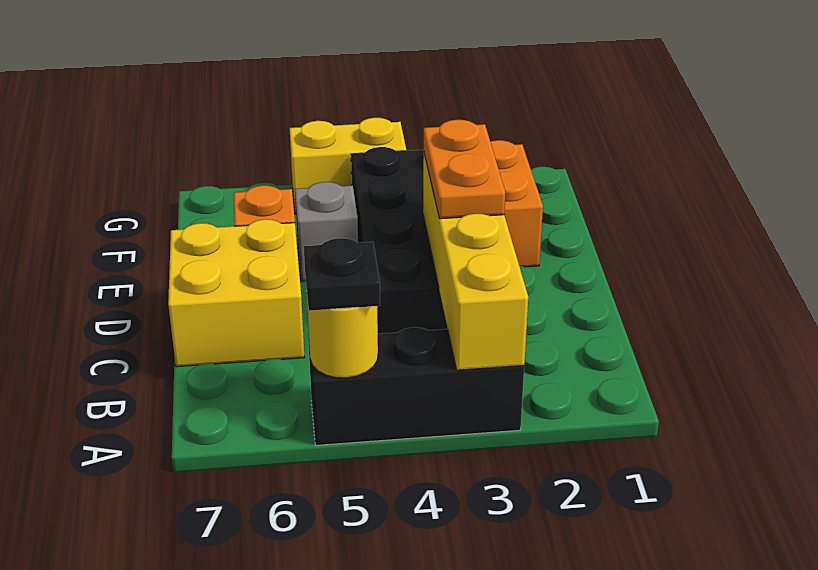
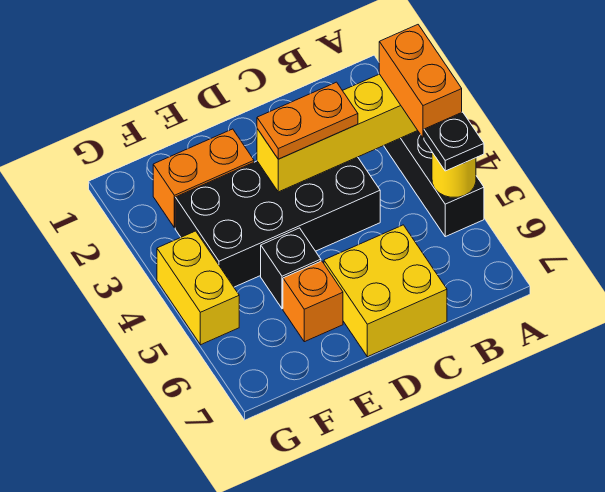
none -> orange 1x2 brick [379,25,462,138]
grey 1x1 brick [295,182,358,281] -> black 1x1 brick [261,228,321,309]

